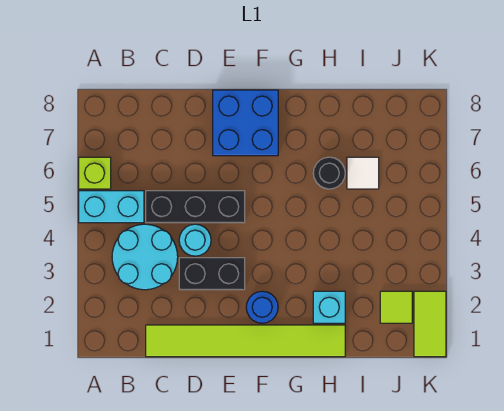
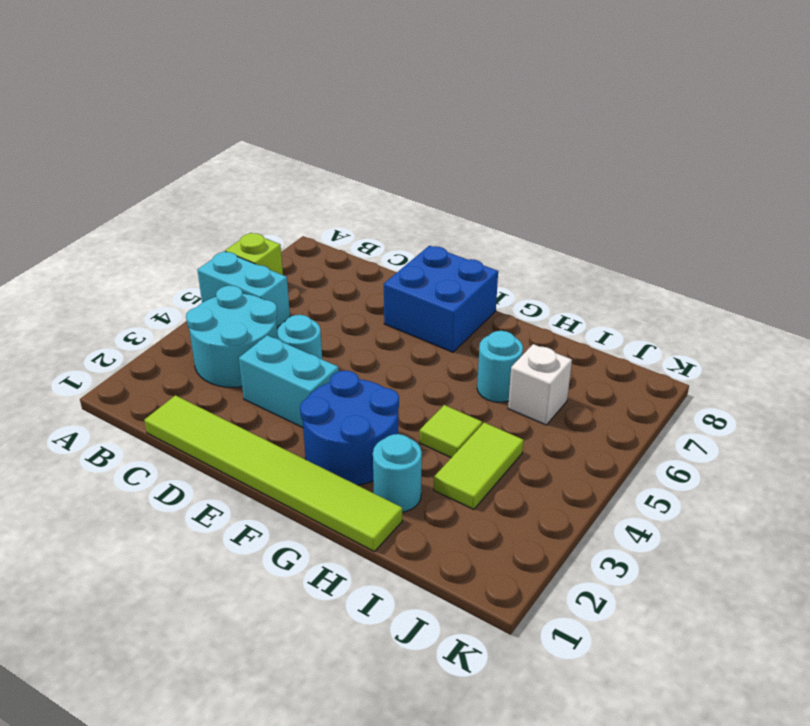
black 1x3 brick [146,191,245,223] -> none
black 1x2 brick [179,258,245,290] -> cyan 1x2 brick [239,335,339,428]
blue 1x1 round brick [246,291,278,323] -> blue 2x2 round brick [300,371,399,485]
cyan 1x1 brick [313,291,345,323] -> cyan 1x1 round brick [373,434,422,512]
black 1x1 round brick [313,157,345,189] -> cyan 1x1 round brick [477,331,523,402]
white 1x1 tile [347,157,379,189] -> white 1x1 brick [508,344,572,425]
lime 1x1 tile [380,291,412,323] -> lime 1x1 tile moved to [420,405,482,458]
lime 1x2 tile [414,291,446,357] -> lime 1x2 tile moved to [434,422,524,510]

